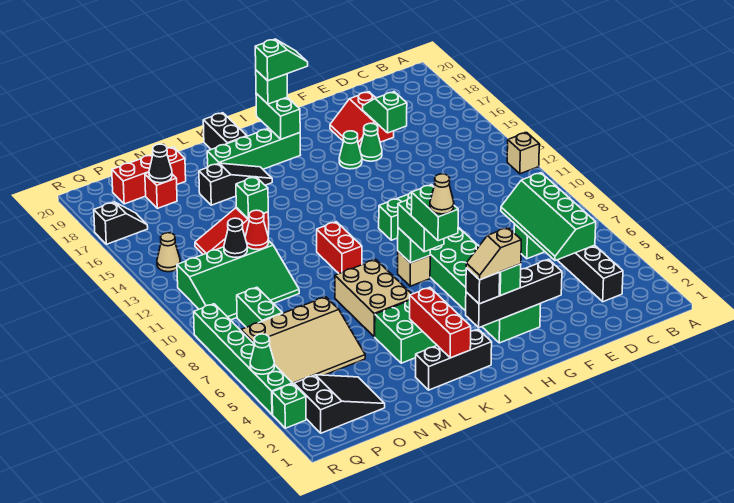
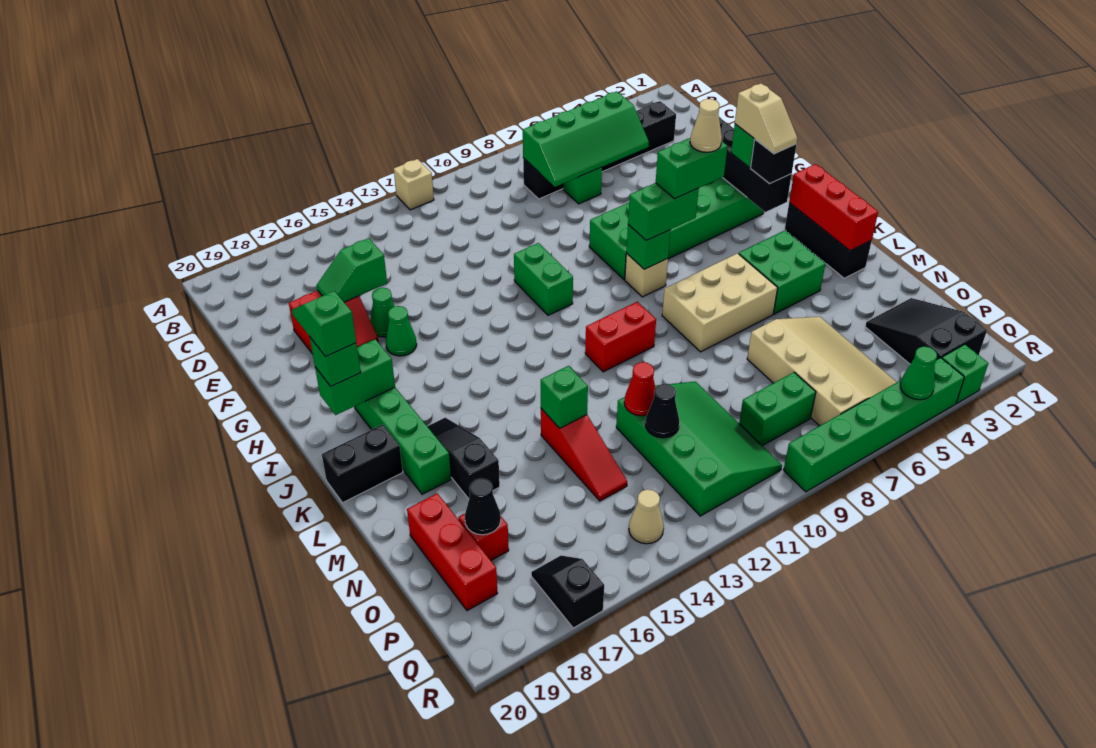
red 1x3 brick [410,287,471,358] -> red 1x3 brick turned to [789,164,878,251]

